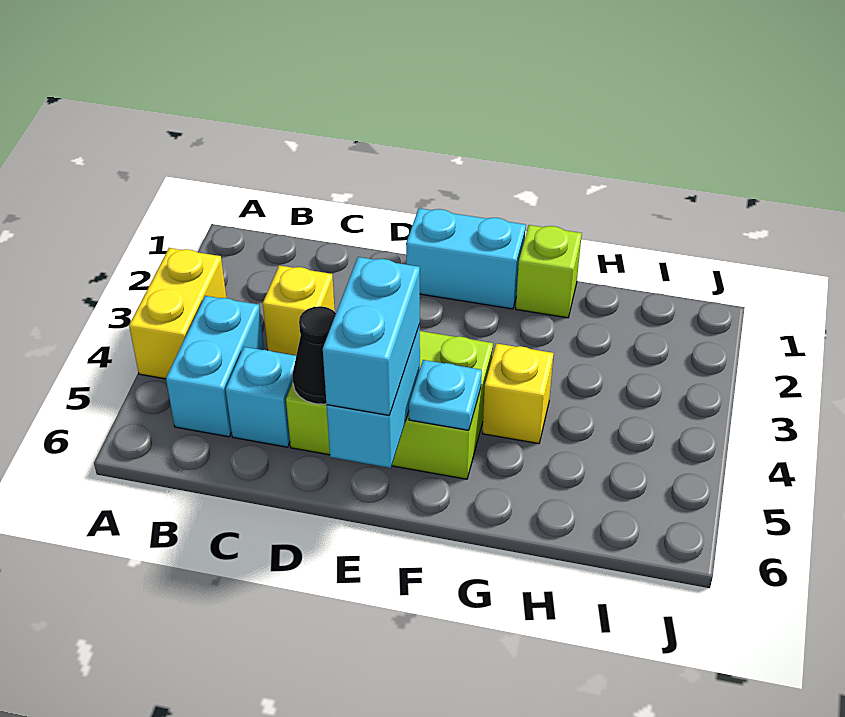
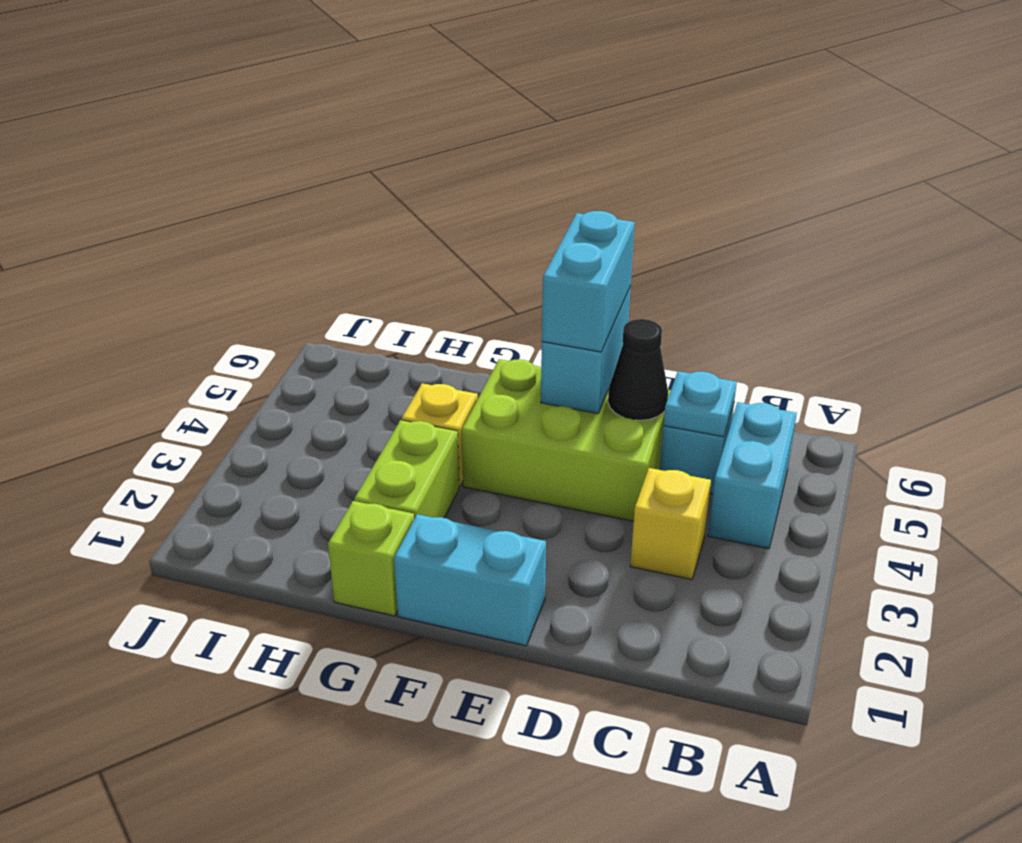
yellow 1x2 brick [129,248,226,379] -> none
cyan 1x1 plate [409,360,482,430] -> cyan 1x1 plate moved to [664,371,737,437]
none -> lime 1x2 brick [354,420,459,519]

